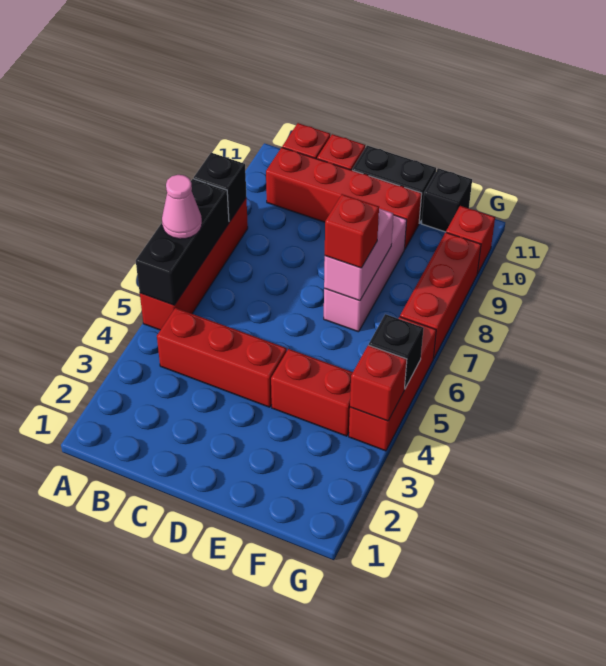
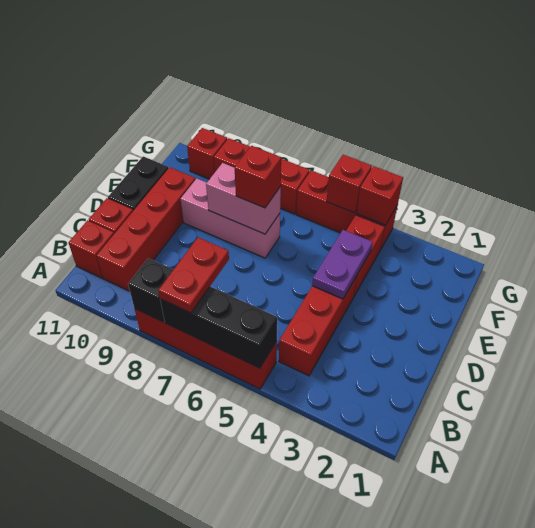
pink 1x1 cone [162,175,202,239] -> none
none -> red 1x2 plate [158,237,229,313]
none -> purple 1x2 plate [312,230,373,299]
black 1x1 brick [421,168,472,232] -> none
black 1x1 brick [369,314,424,389] -> red 1x1 brick [327,155,372,213]

